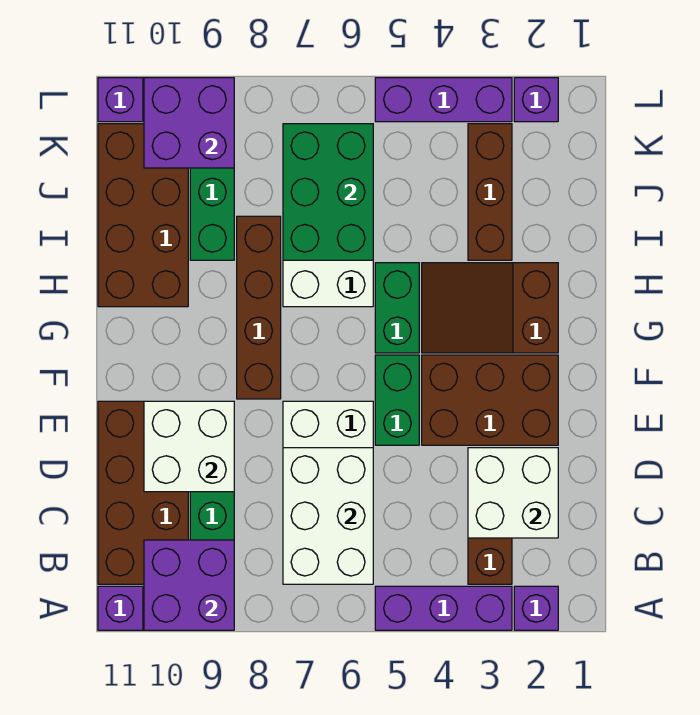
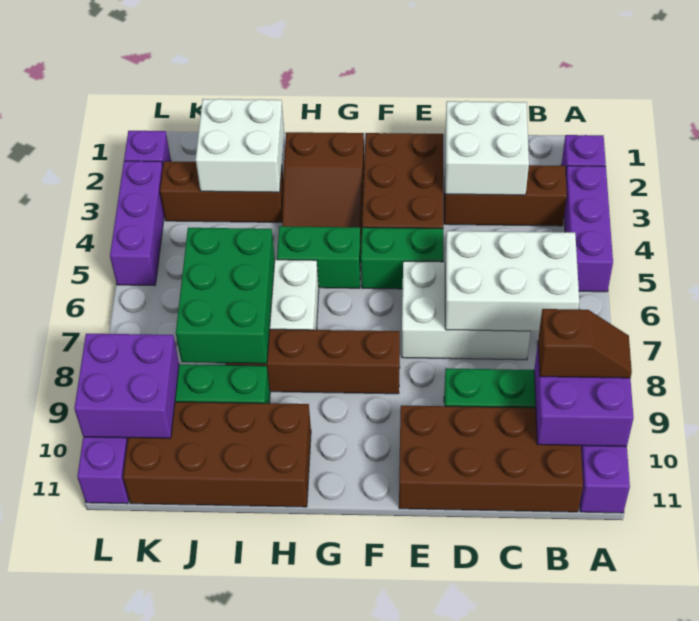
none -> brown 1x2 slope [538,309,632,378]
white 2x2 brick [144,401,234,492] -> white 2x2 brick moved to [196,99,284,192]
green 2x3 brick [283,124,373,260] -> green 2x3 brick turned to [176,228,275,364]

